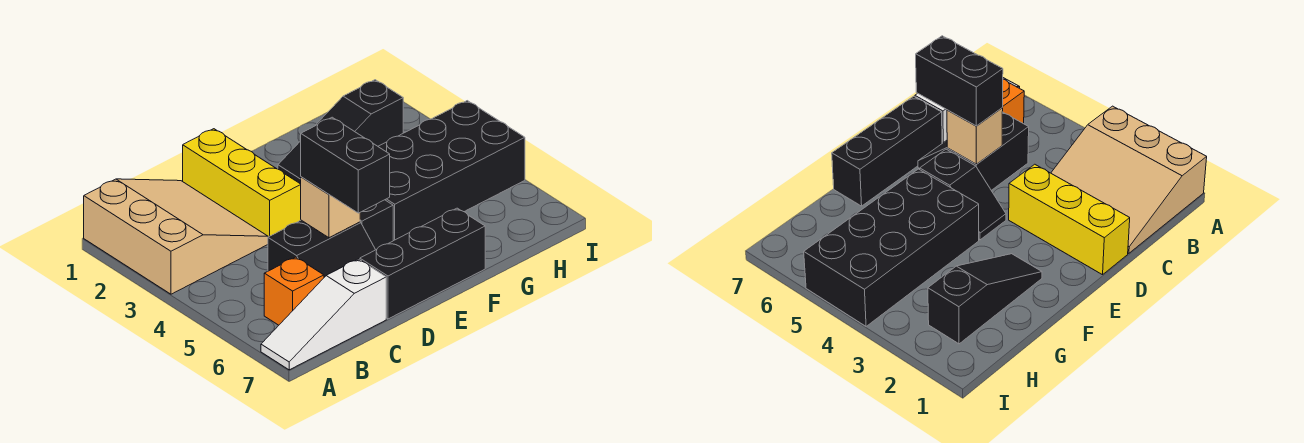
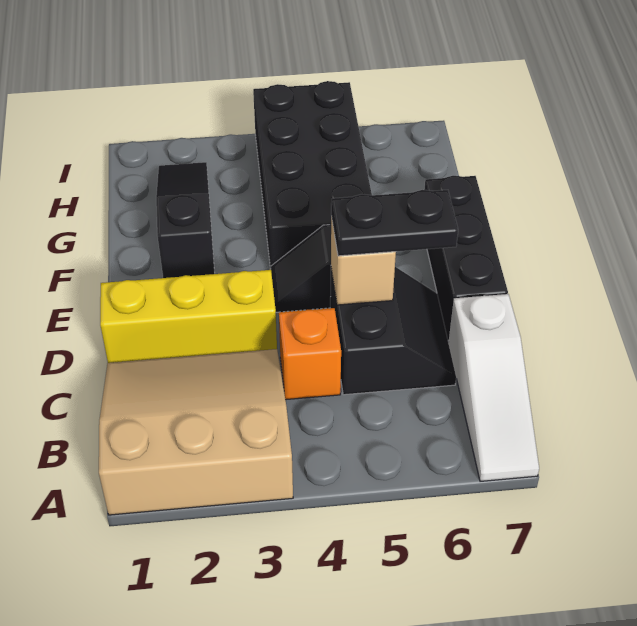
orange 1x1 brick [264,257,324,325] -> orange 1x1 brick moved to [279,308,341,400]
black 1x2 brick [301,117,390,213] -> black 1x2 plate [331,190,458,256]
black 1x3 slope [278,80,403,184] -> black 1x3 slope turned to [156,162,215,278]

